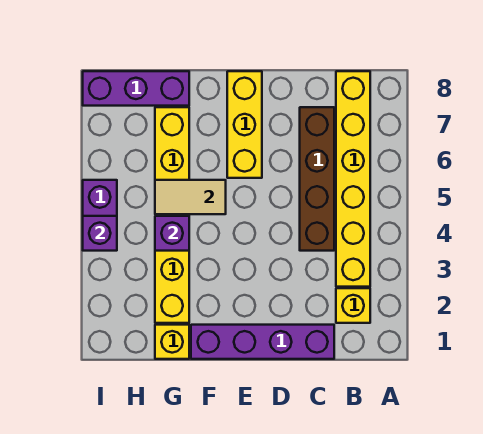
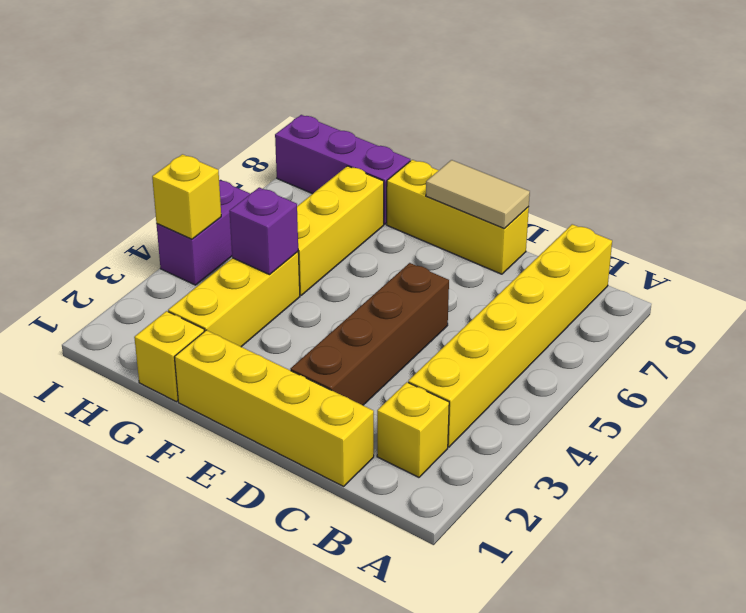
purple 1x4 brick [191,325,334,359] -> yellow 1x4 brick [175,330,374,486]
brown 1x4 brick [300,107,334,251] -> brown 1x4 brick moved to [290,263,449,405]
yellow 1x3 brick [227,71,262,178] -> yellow 1x3 brick turned to [387,160,529,274]
tan 1x2 tile [155,180,226,214] -> tan 1x2 tile moved to [426,160,530,229]
purple 1x1 brick [83,216,117,251] -> yellow 1x1 brick [152,154,221,239]

